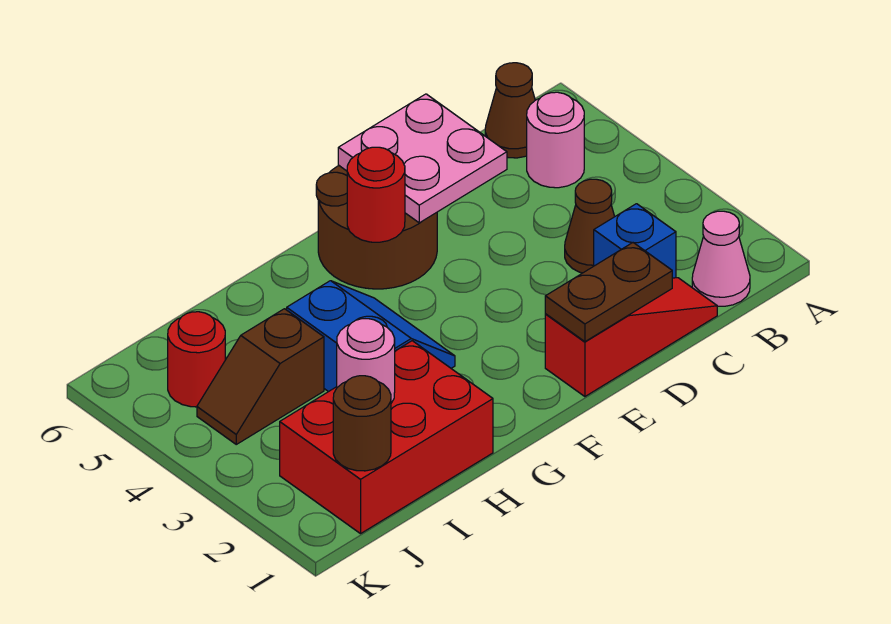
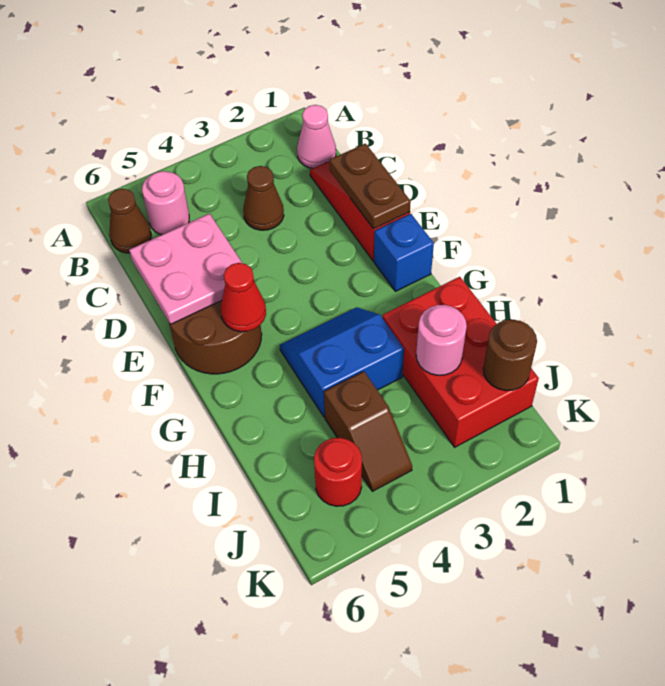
blue 1x1 brick [594,204,676,278] -> blue 1x1 brick moved to [374,214,434,291]
red 1x1 round brick [347,147,405,242] -> red 1x1 cone [221,263,266,332]

